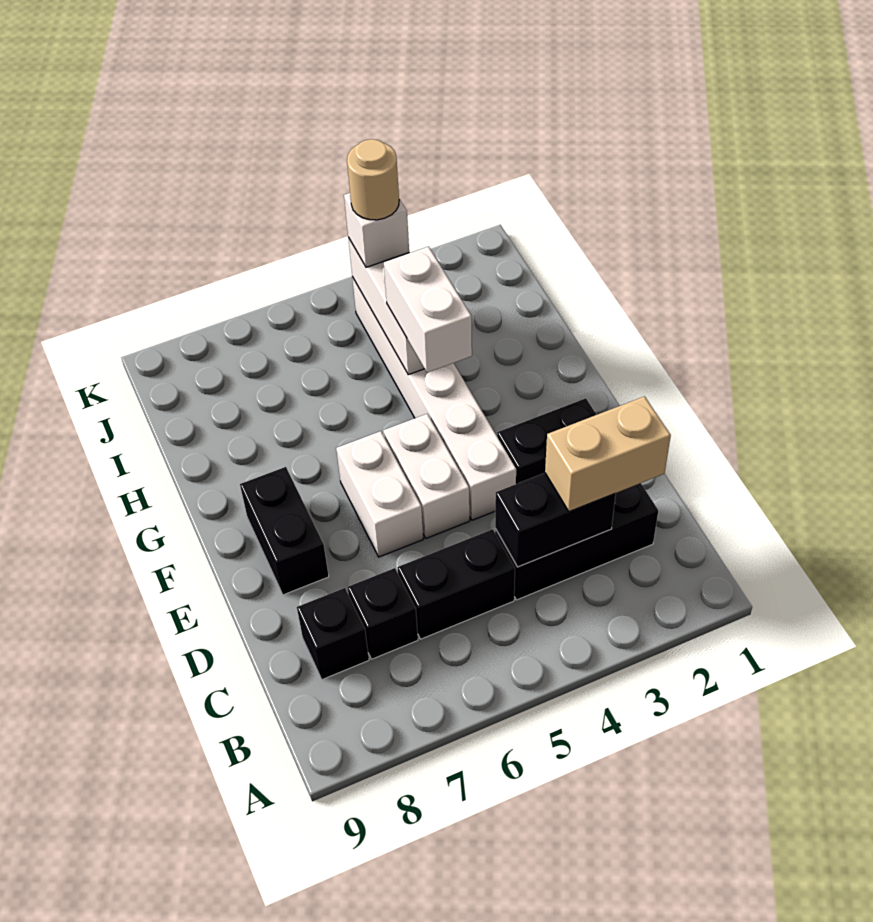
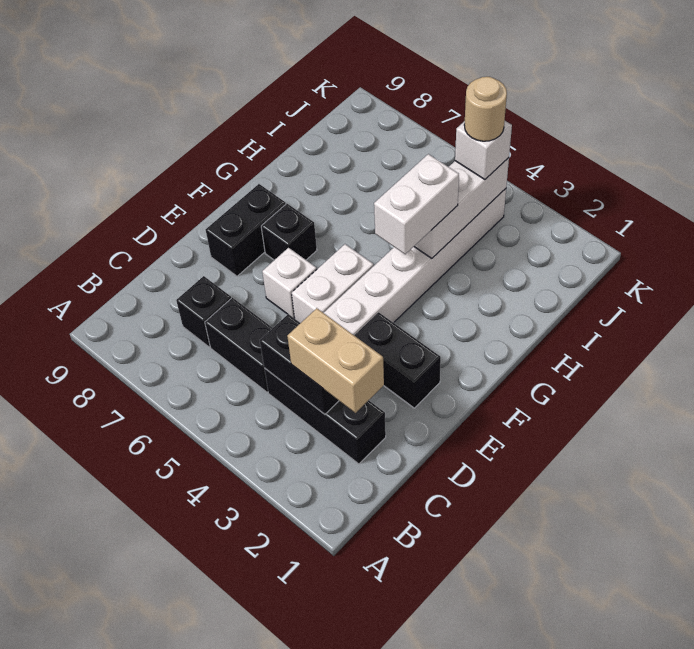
black 1x1 brick [297,588,369,679] -> black 1x1 brick moved to [261,204,317,260]
white 1x2 brick [336,431,423,557] -> white 1x1 brick [262,248,317,318]

